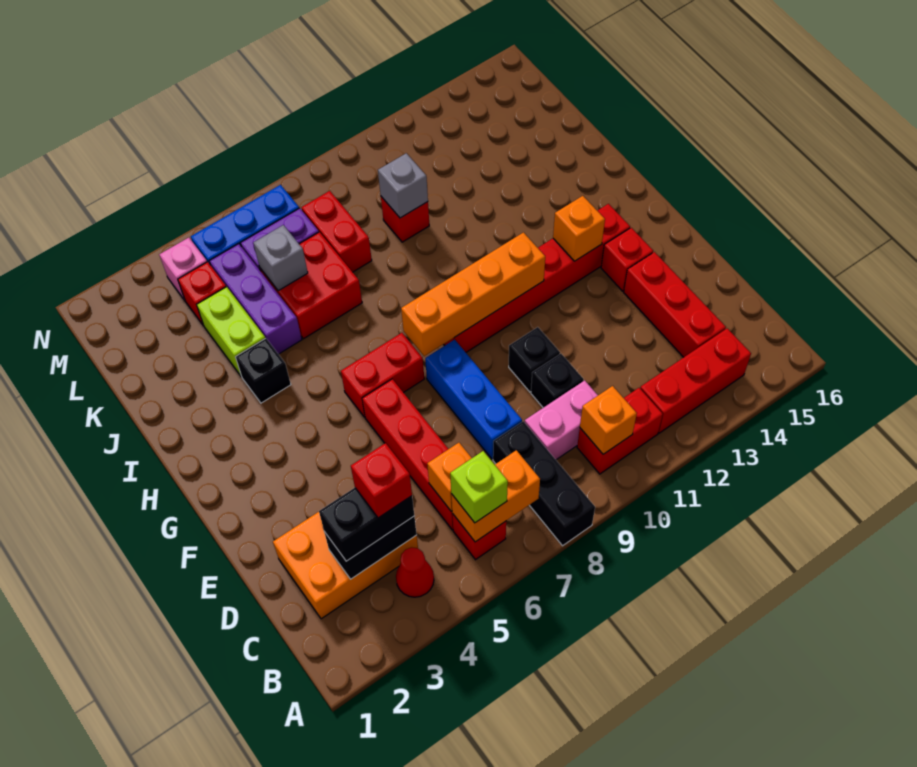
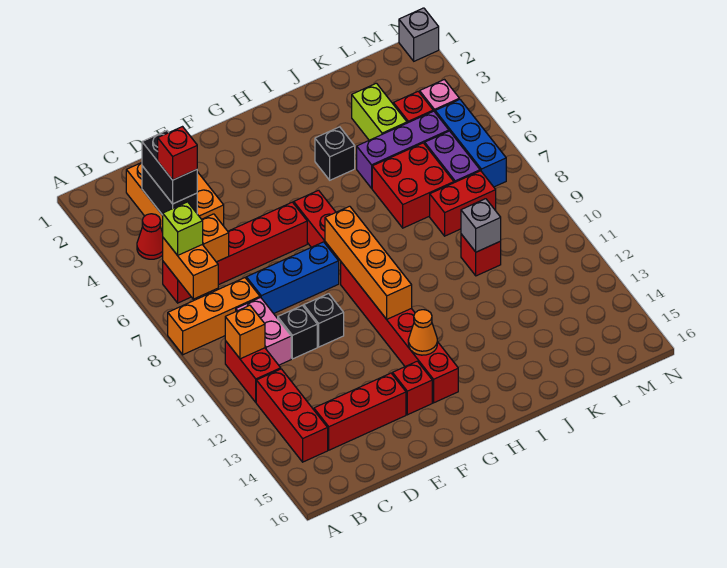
black 1x3 brick [493,421,595,546] -> orange 1x3 brick [168,278,260,355]
orange 1x1 brick [553,196,605,261] -> orange 1x1 cone [408,310,437,355]
lime 1x2 brick [197,287,265,377] -> lime 1x2 brick turned to [352,83,407,140]
grey 1x1 brick [253,225,308,291] -> grey 1x1 brick moved to [399,8,439,61]

